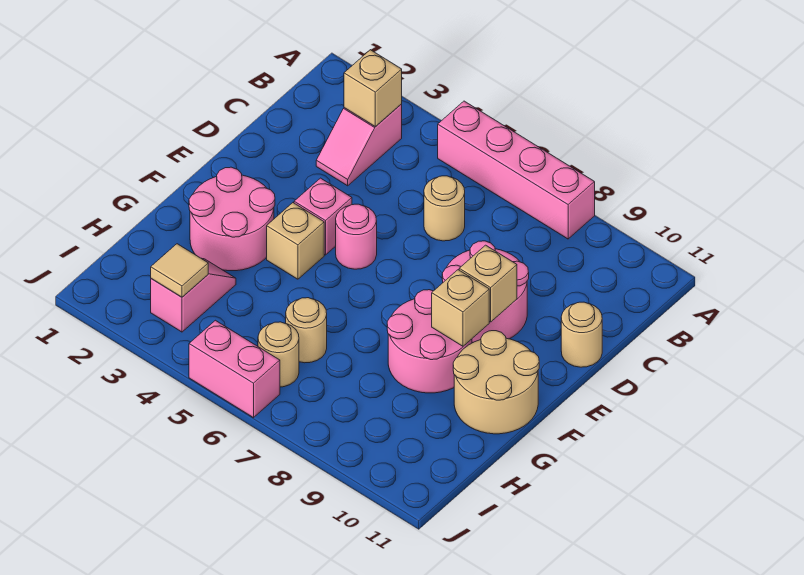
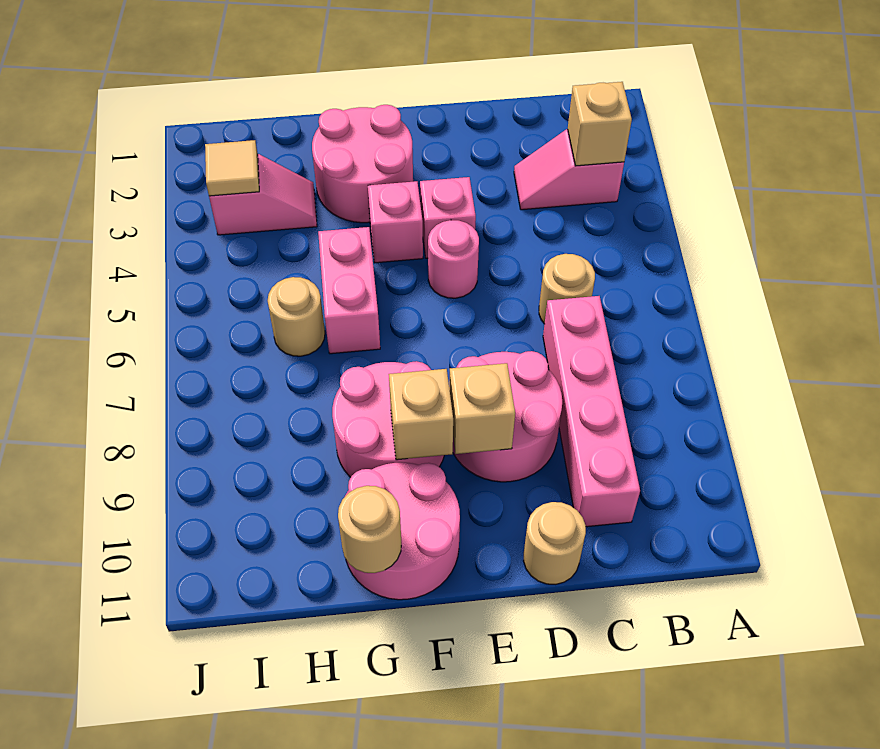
pink 1x4 brick [438,101,595,239] -> pink 1x4 brick moved to [543,296,640,527]
tan 1x1 brick [267,203,324,279] -> pink 1x1 brick [368,181,423,263]
tan 2x2 round brick [453,331,539,434] -> pink 2x2 round brick [345,463,460,600]
tan 1x1 round brick [258,322,299,387] -> tan 1x1 round brick moved to [338,486,401,573]
pink 1x2 brick [189,320,280,418] -> pink 1x2 brick moved to [318,227,380,354]

